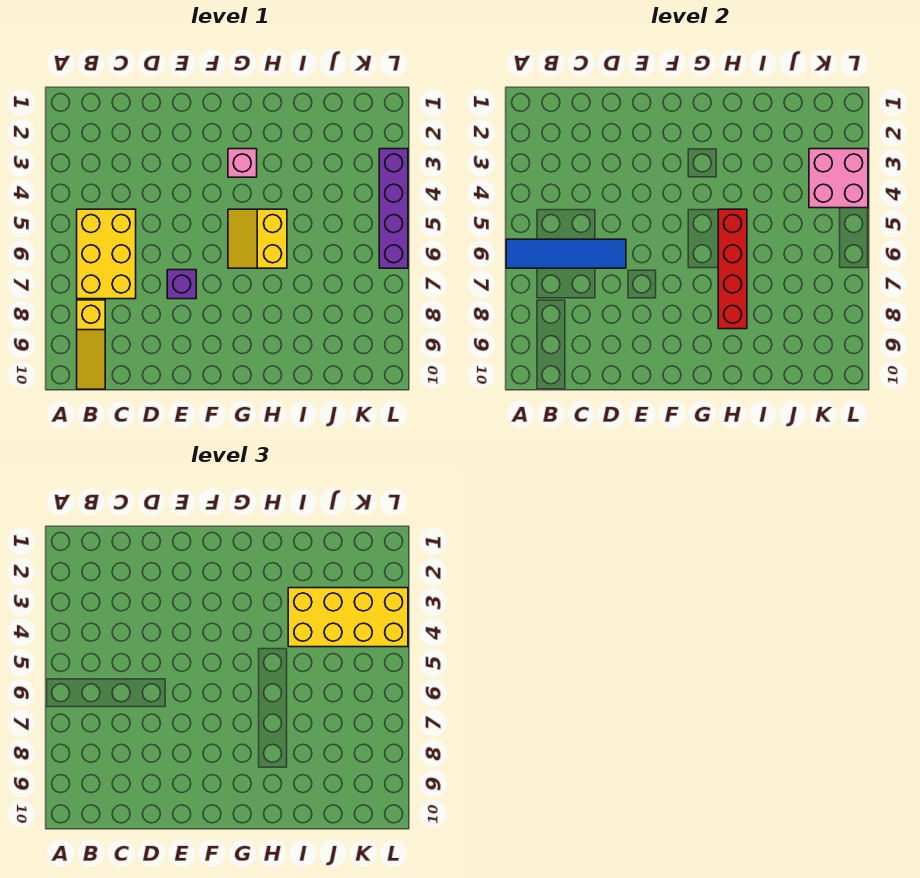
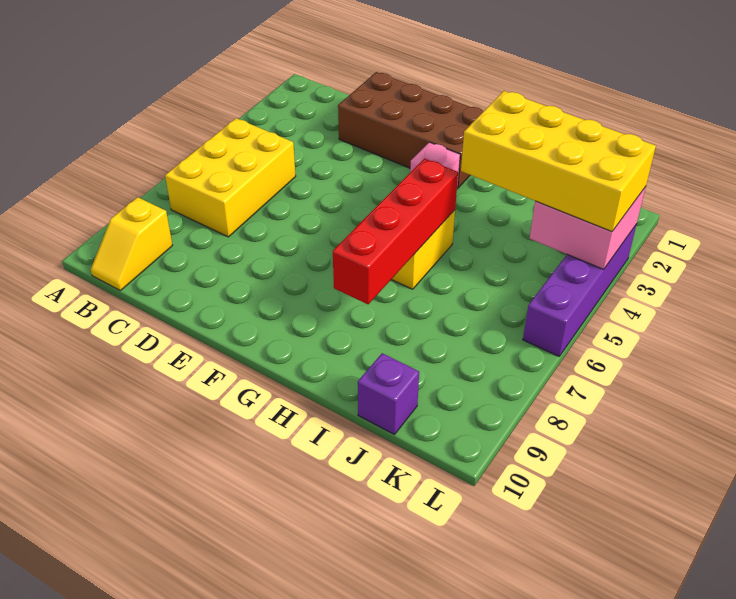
blue 1x4 tile [506,239,626,268] -> none
yellow 1x3 slope [77,300,105,389] -> yellow 1x2 slope [91,197,173,291]
none -> brown 2x4 brick [338,72,483,188]
purple 1x1 brick [167,270,196,299] -> purple 1x1 brick moved to [358,353,419,435]

